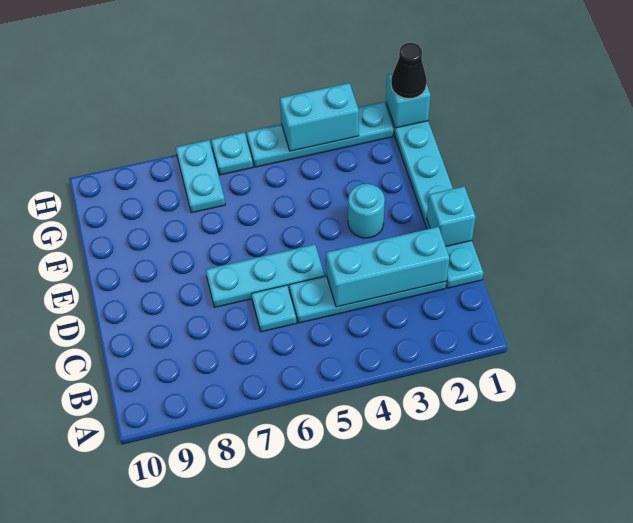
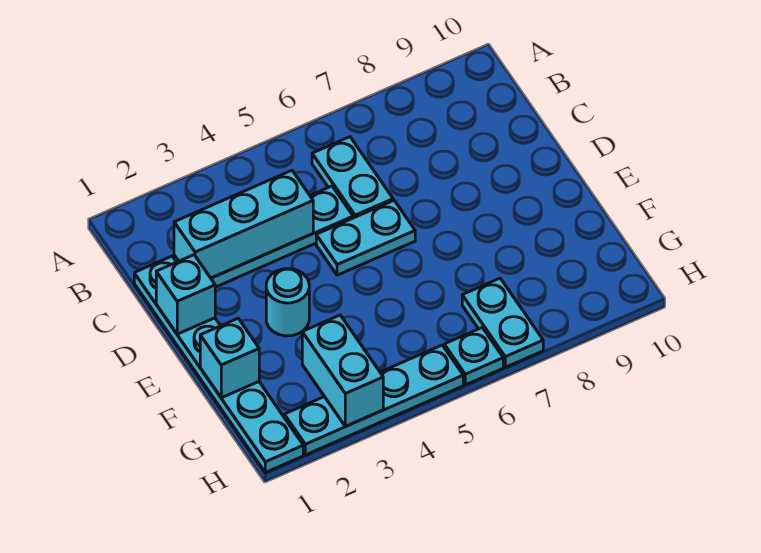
cyan 1x1 plate [252,285,297,332] -> cyan 1x2 plate [312,137,393,218]
cyan 1x3 plate [206,244,324,307] -> cyan 1x2 plate [316,200,415,275]
cyan 1x1 brick [386,74,431,128] -> cyan 1x1 brick moved to [200,318,259,398]
black 1x1 cone [391,43,427,99] -> none
cyan 1x2 brick [280,83,359,151] -> cyan 1x2 brick turned to [302,315,383,426]

